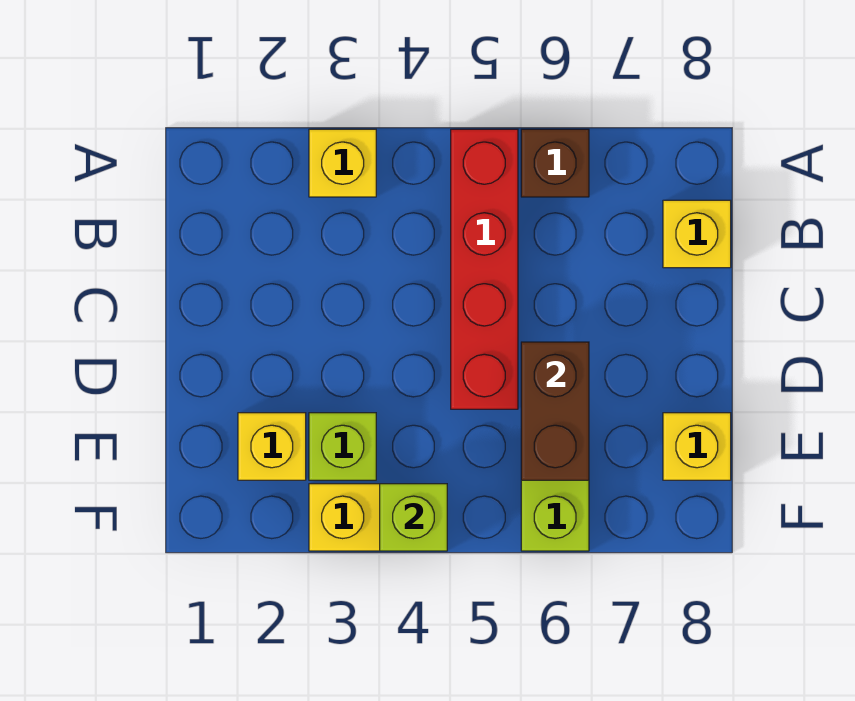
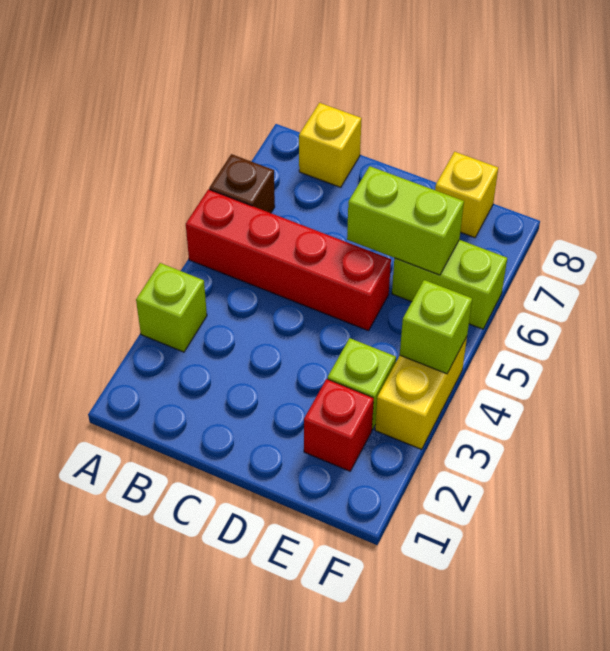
yellow 1x1 brick [309,129,376,197] -> lime 1x1 brick [136,263,207,352]
brown 1x2 brick [521,342,589,480] -> lime 1x2 brick [347,166,464,275]
yellow 1x1 brick [238,413,306,480] -> red 1x1 brick [304,379,374,471]

